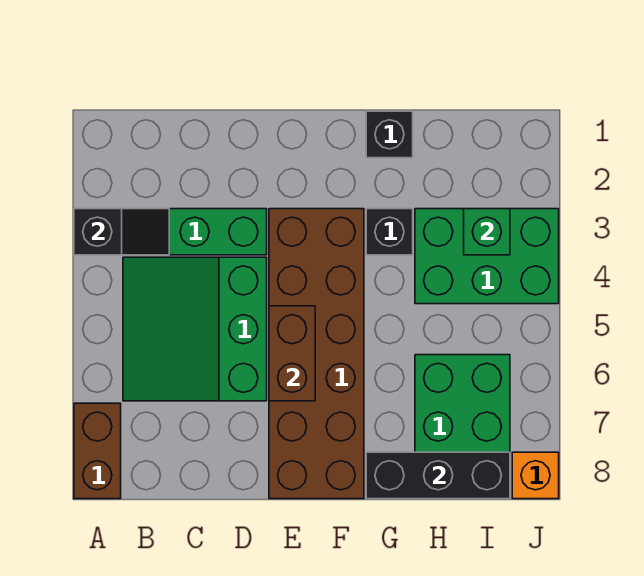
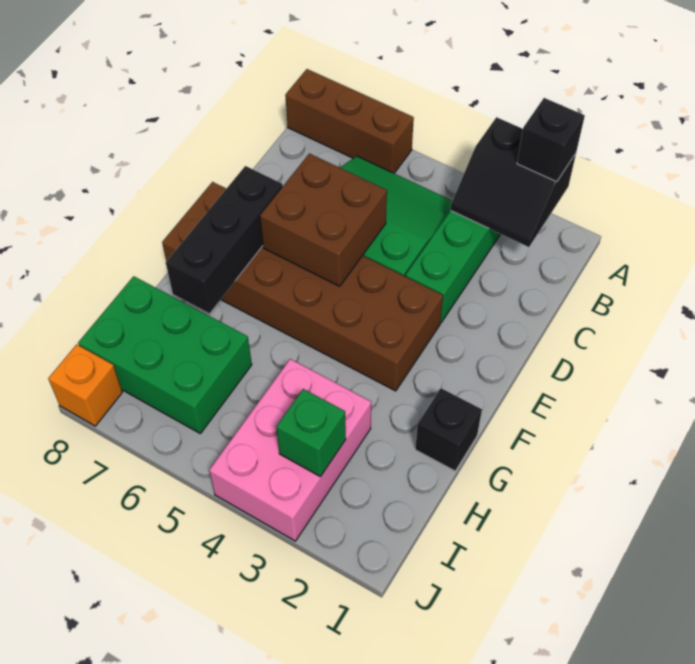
black 1x2 slope [74,209,169,255] -> black 2x2 slope [451,117,576,247]
brown 1x2 brick [74,403,121,499] -> brown 1x3 brick [285,69,414,173]
brown 1x2 brick [269,306,315,401] -> brown 2x2 brick [260,154,387,286]
black 1x1 brick [366,209,413,255] -> black 1x1 brick moved to [517,98,585,182]
black 1x3 brick [366,452,510,499] -> black 1x3 brick moved to [166,166,283,313]
green 2x3 brick [415,209,559,304] -> pink 2x3 brick [209,359,371,541]

